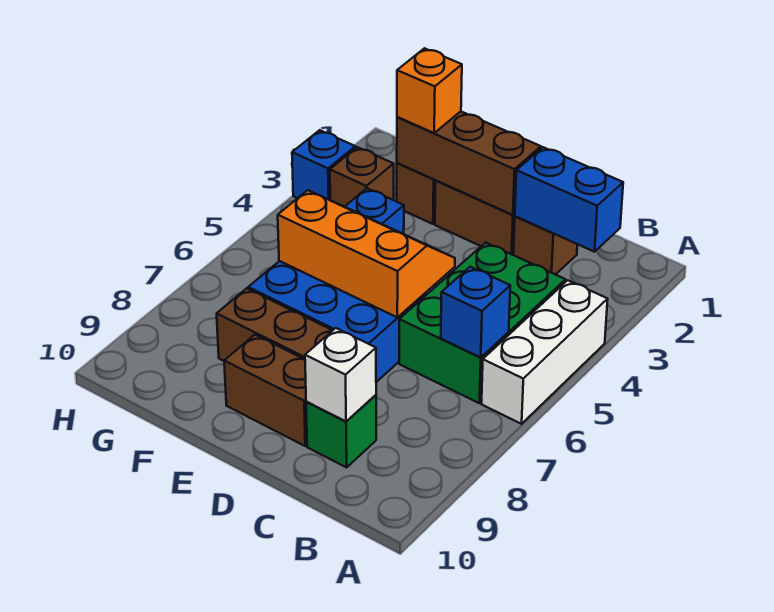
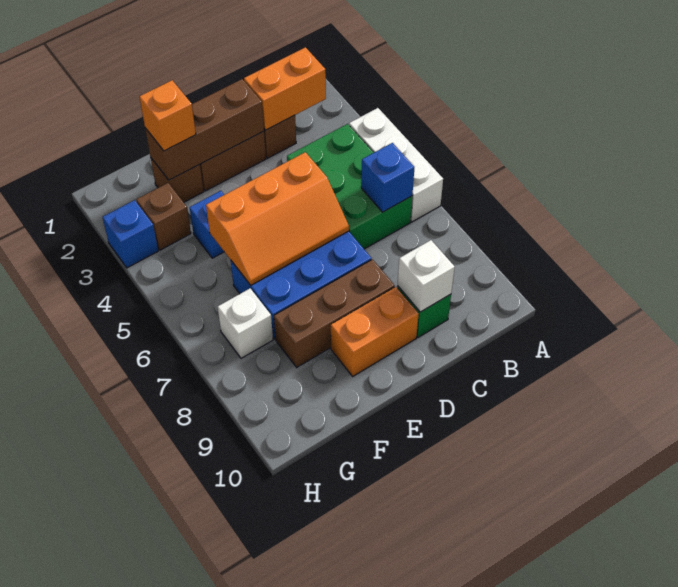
blue 1x2 brick [515,147,623,252] -> orange 1x2 brick [244,47,326,130]
orange 2x3 slope [278,190,455,317] -> orange 2x3 slope turned to [206,152,349,285]
brown 1x2 brick [224,335,307,446] -> orange 1x2 brick [331,287,419,376]
none -> white 1x1 brick [218,289,273,358]

